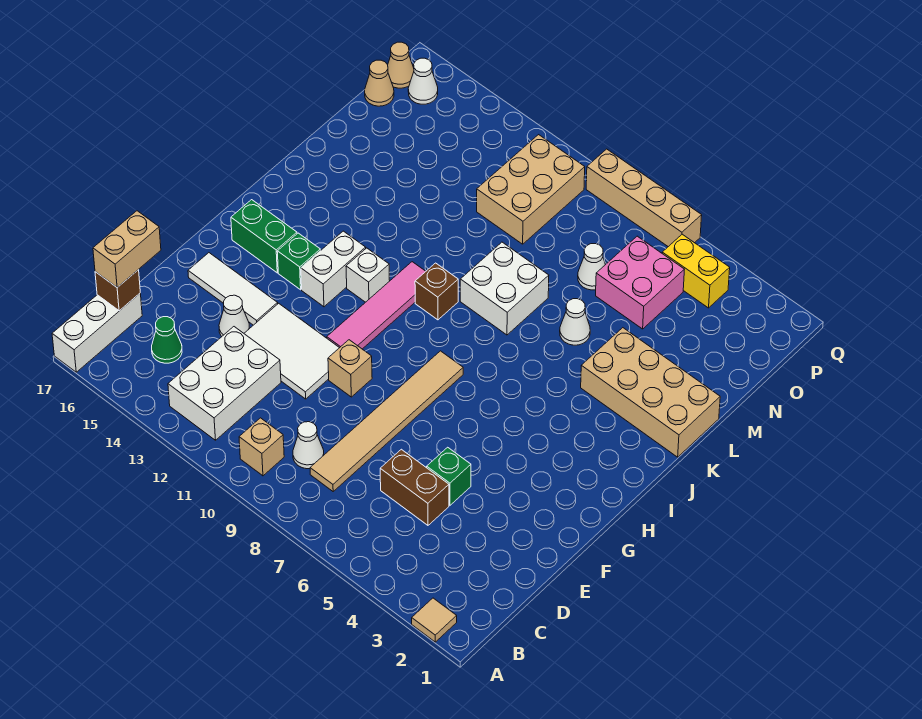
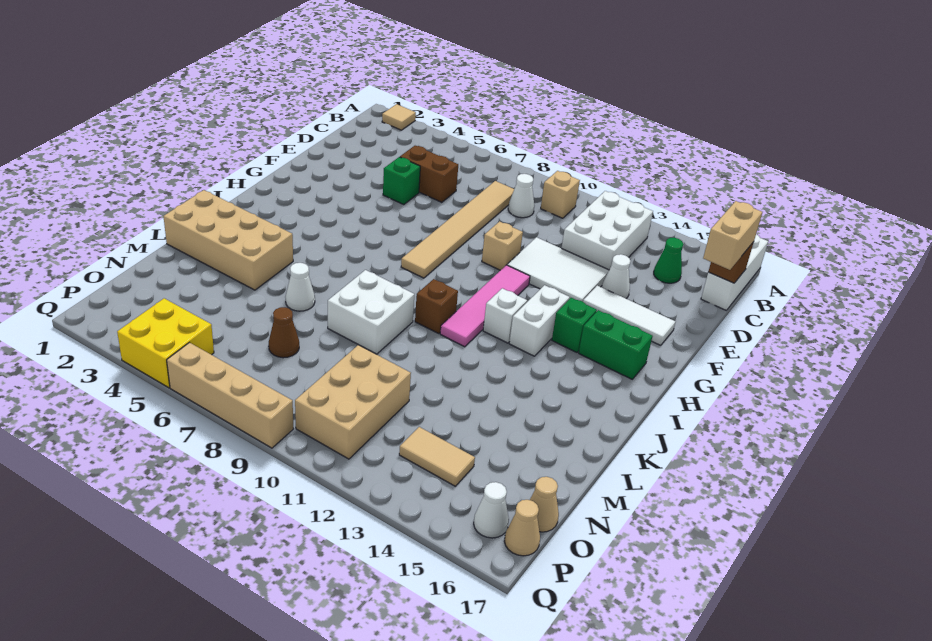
pink 2x2 brick [596,236,684,329] -> none
white 1x1 cone [578,244,605,290] -> brown 1x1 cone [269,307,299,358]
none -> tan 1x2 tile [399,427,475,486]
yellow 1x2 brick [662,234,730,308] -> yellow 2x2 brick [117,298,214,388]

